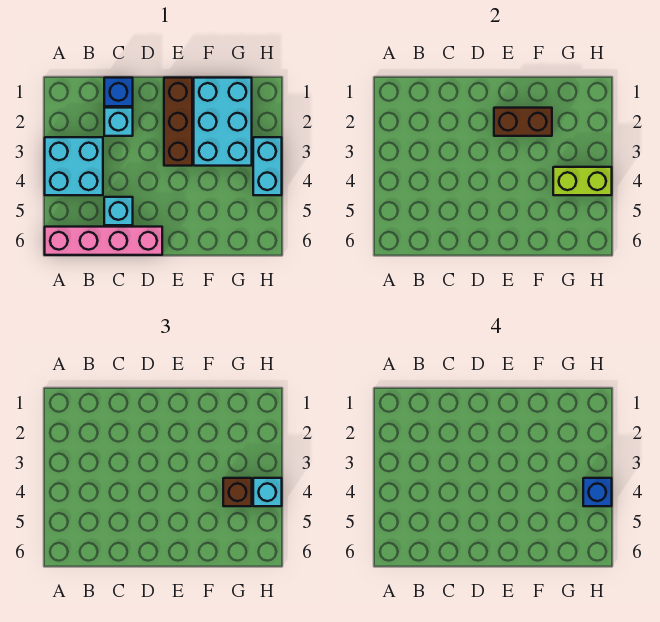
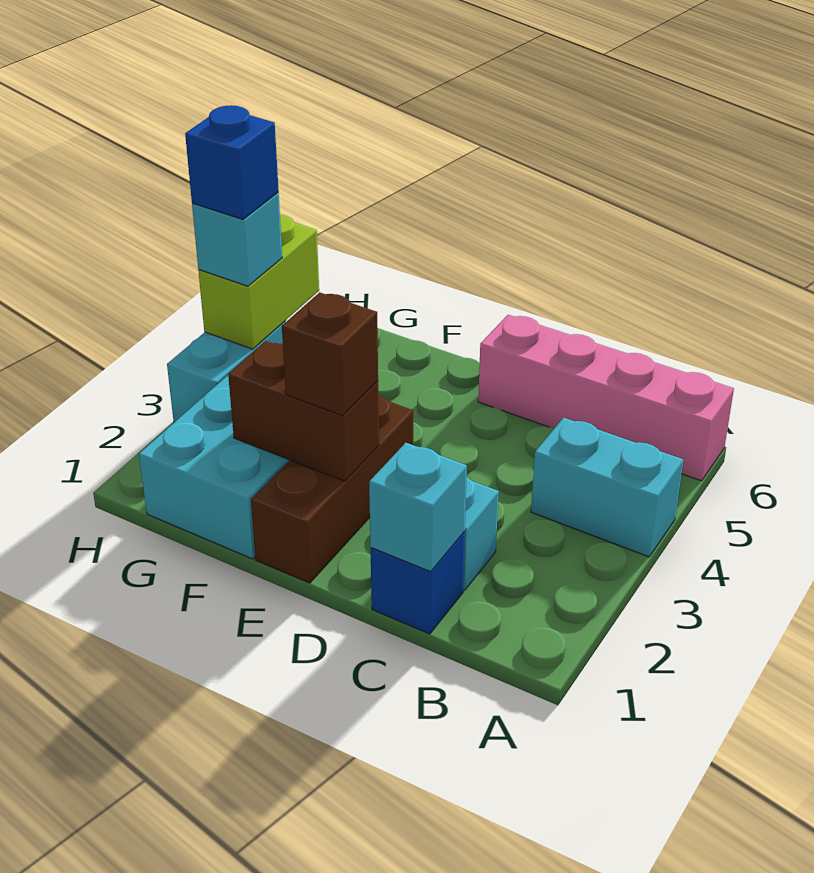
cyan 2x2 brick [45,137,103,195] -> cyan 1x2 brick [531,418,683,557]
cyan 1x1 brick [104,197,133,225] -> cyan 1x1 brick moved to [369,443,467,572]
lime 1x2 brick [553,167,612,195] -> lime 1x2 brick turned to [198,215,319,349]
brown 1x1 brick [223,478,252,506] -> brown 1x1 brick moved to [282,292,378,416]

